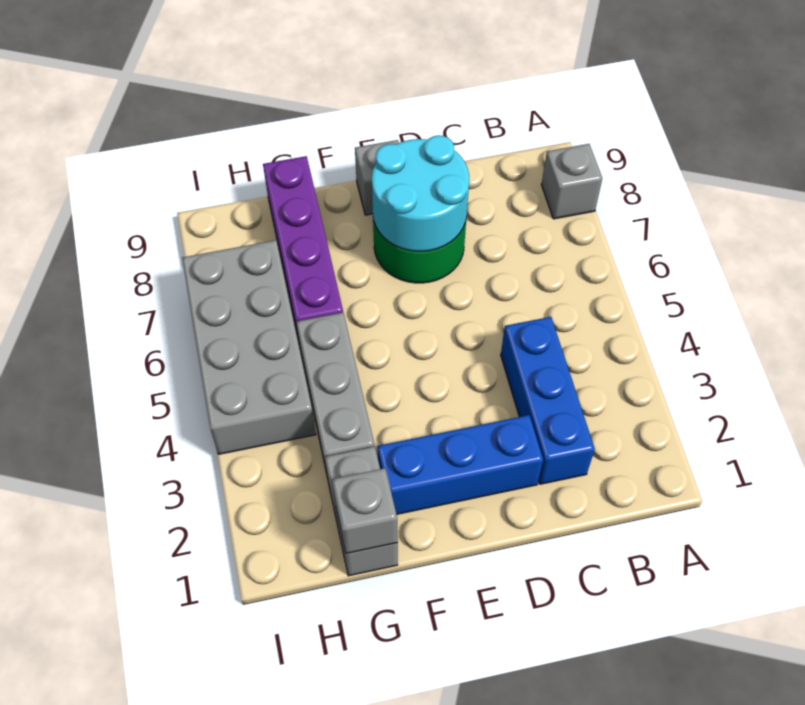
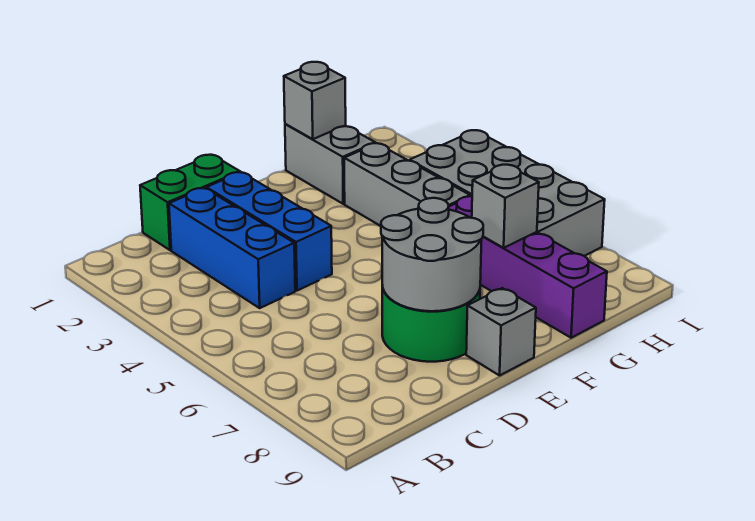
grey 1x1 brick [541,144,602,219] -> grey 1x1 brick moved to [472,165,539,248]
none -> green 1x2 brick [140,155,240,250]
blue 1x3 brick [377,415,543,514] -> blue 1x3 brick turned to [206,172,332,291]
cyan 2x2 round brick [372,135,469,251] -> grey 2x2 round brick [381,198,483,311]

